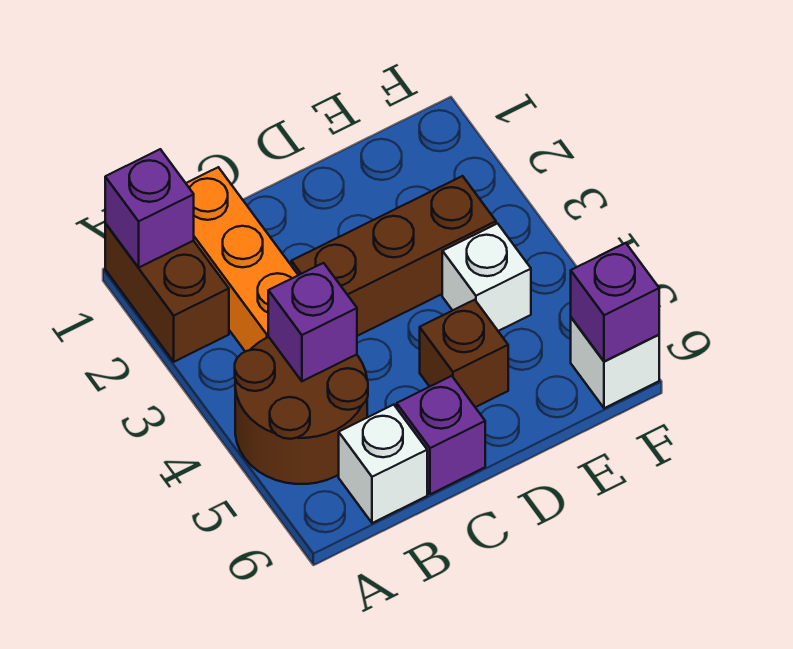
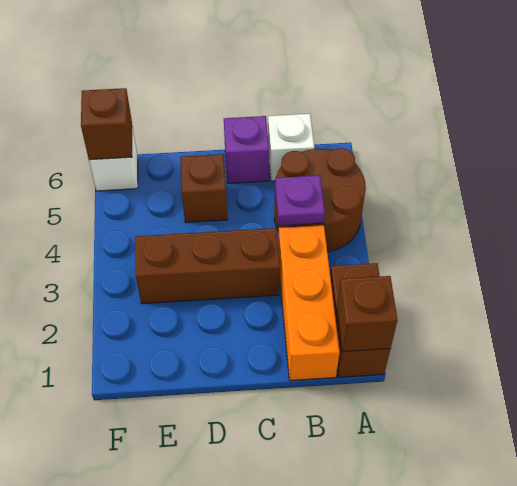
purple 1x1 brick [105,149,194,268] -> brown 1x1 brick [337,276,397,352]
purple 1x1 brick [268,263,357,381] -> purple 1x1 plate [275,175,325,226]
white 1x1 brick [442,223,531,331] -> none
purple 1x1 brick [571,243,659,361] -> brown 1x1 brick [81,88,132,160]

